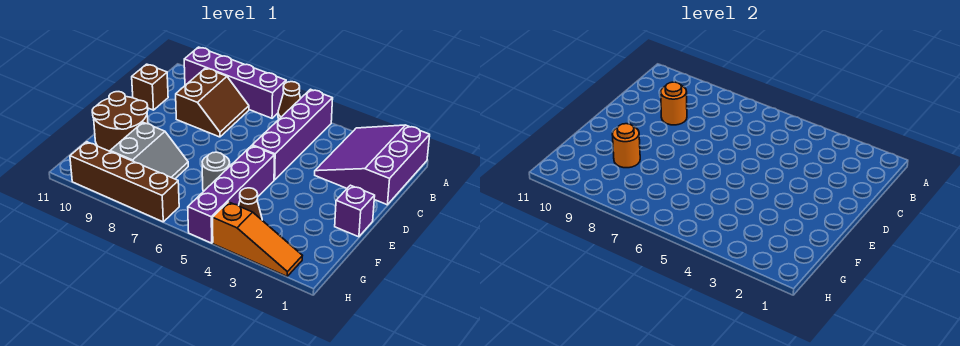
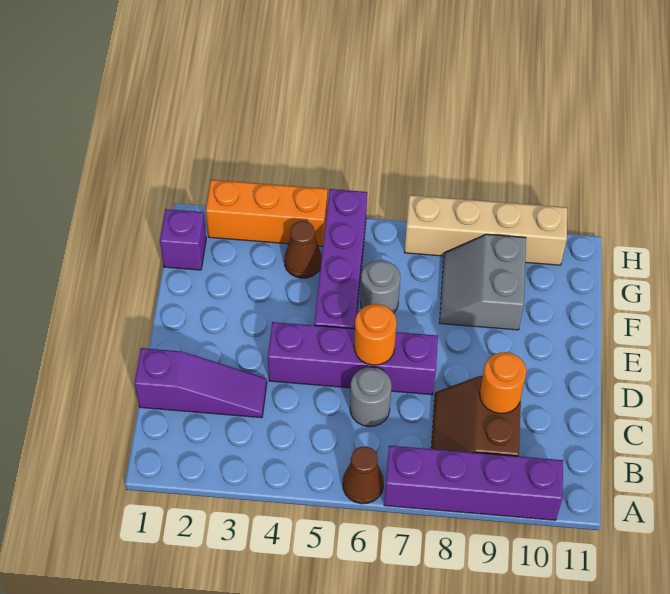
purple 3x3 slope [315,125,430,205] -> purple 1x3 slope [134,348,267,418]
purple 1x4 brick [252,89,333,180] -> purple 1x4 brick turned to [268,322,438,395]
none -> grey 1x1 round brick [350,367,392,427]
brown 1x1 brick [132,64,168,110] -> none
purple 1x1 brick [335,185,375,237] -> purple 1x1 brick moved to [160,209,206,270]
brown 2x2 round brick [92,92,148,151] -> none
orange 1x1 round brick [612,124,640,168] -> orange 1x1 round brick moved to [354,304,397,365]
orange 1x3 slope [213,202,302,276] -> orange 1x3 brick [206,180,328,246]
brown 1x4 brick [70,142,179,222] -> tan 1x4 brick [404,195,567,265]

